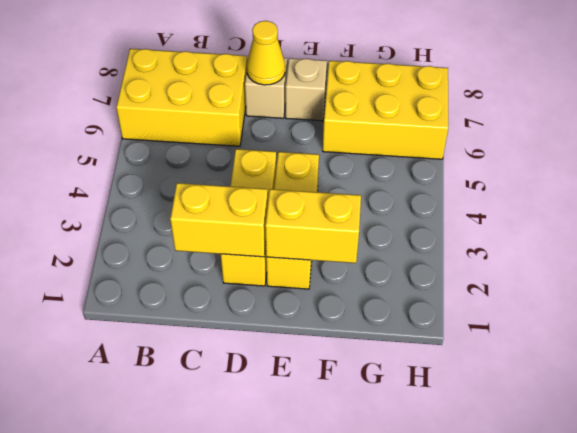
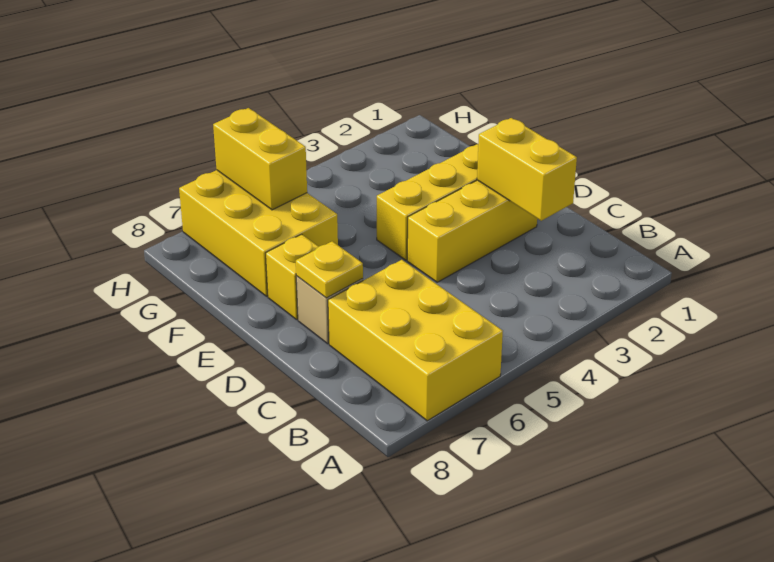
yellow 1x1 cone [247,21,285,85] -> yellow 1x1 plate [296,241,363,298]
yellow 1x2 brick [265,189,361,263] -> yellow 1x2 brick moved to [213,108,307,210]
tan 1x1 brick [286,58,327,121] -> yellow 1x1 brick [266,234,319,320]

